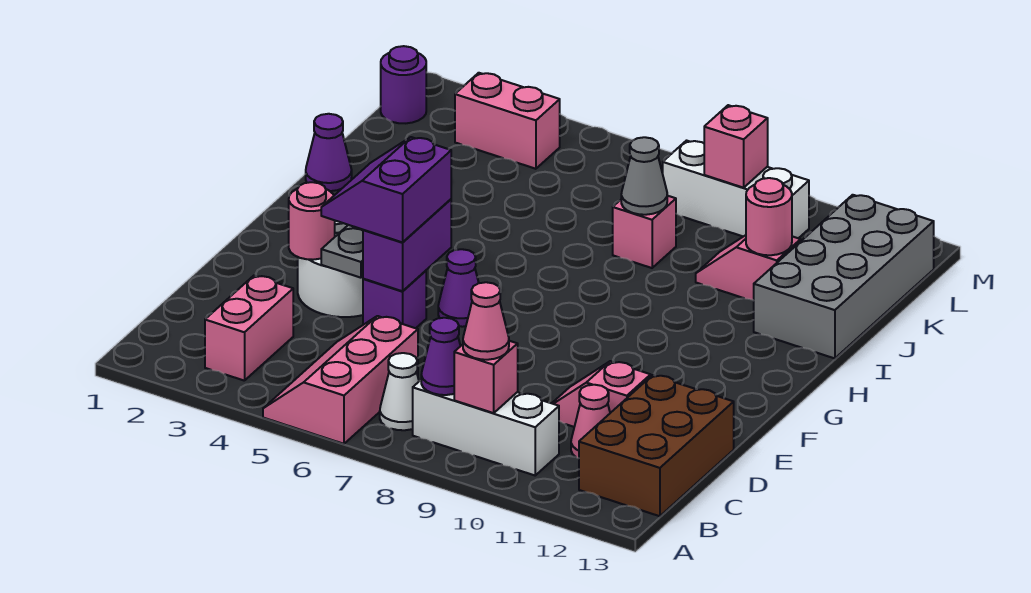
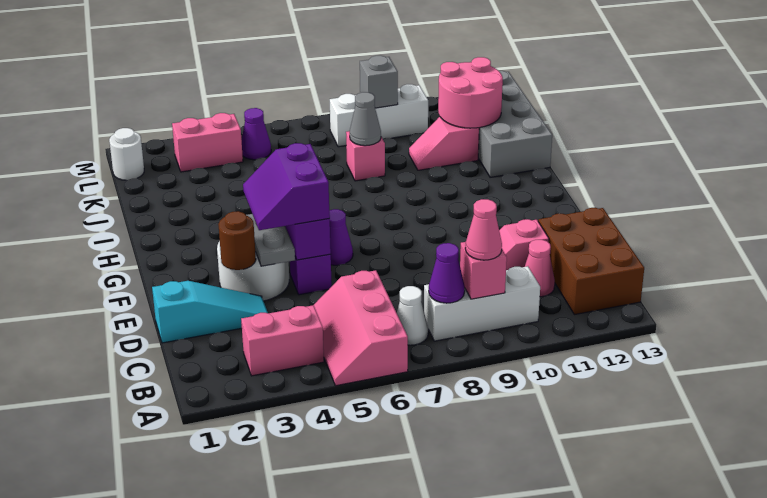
pink 1x2 brick [205,276,293,381] -> pink 1x2 brick turned to [241,305,324,376]
none -> cyan 1x3 slope [152,281,268,343]
pink 1x1 round brick [289,182,335,260] -> brown 1x1 round brick [218,211,256,270]
purple 1x1 cone [306,114,352,191] -> purple 1x1 cone moved to [242,108,271,160]
pink 1x1 round brick [746,178,792,255] -> pink 2x2 round brick [438,57,503,128]
purple 1x1 round brick [381,46,426,123] -> white 1x1 round brick [109,128,144,180]
pink 1x1 brick [704,105,768,188] -> grey 1x1 brick [360,56,398,108]

